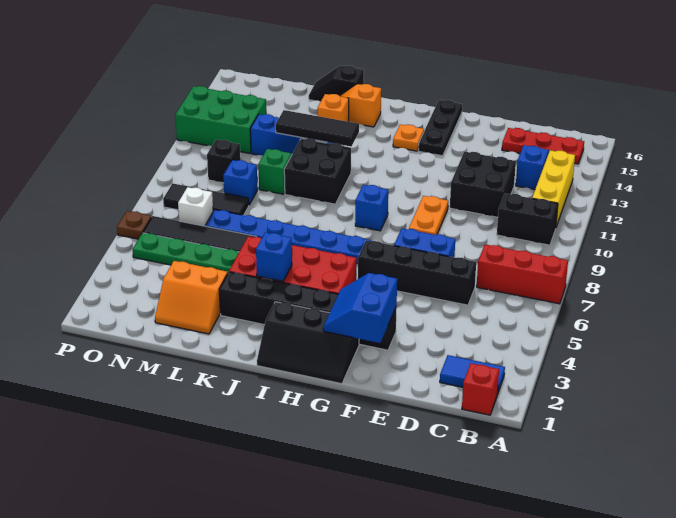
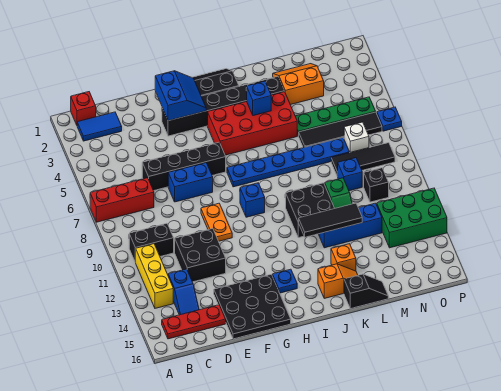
black 1x3 plate [418,100,462,156] -> black 3x3 plate [214,275,291,339]
orange 1x1 plate [393,124,424,151] -> blue 1x1 plate [272,269,297,293]
brown 1x1 plate [117,211,152,239] -> blue 1x1 plate [377,107,402,131]

